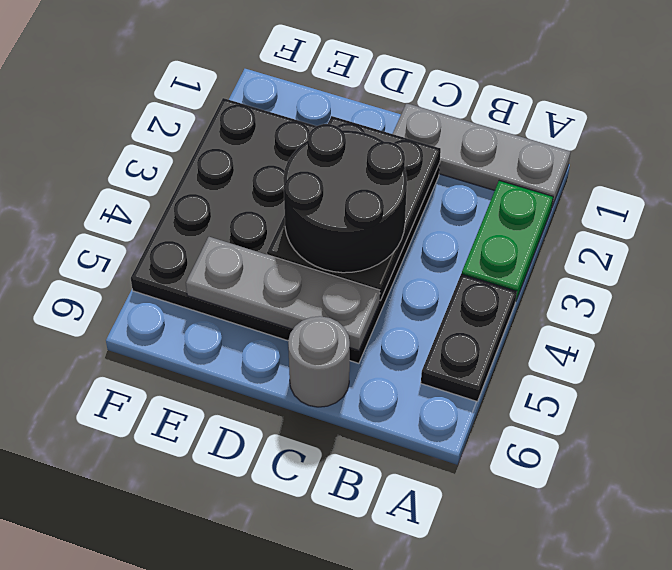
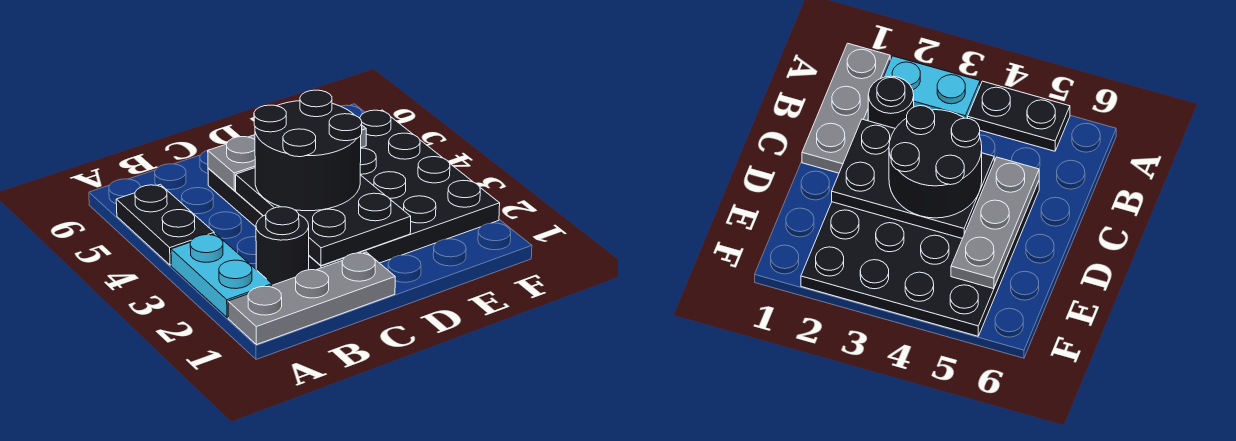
green 1x2 plate [462,180,553,302] -> cyan 1x2 plate [171,234,272,318]
none -> black 1x1 round brick [256,207,309,285]
grey 1x1 round brick [288,316,350,407] -> none

